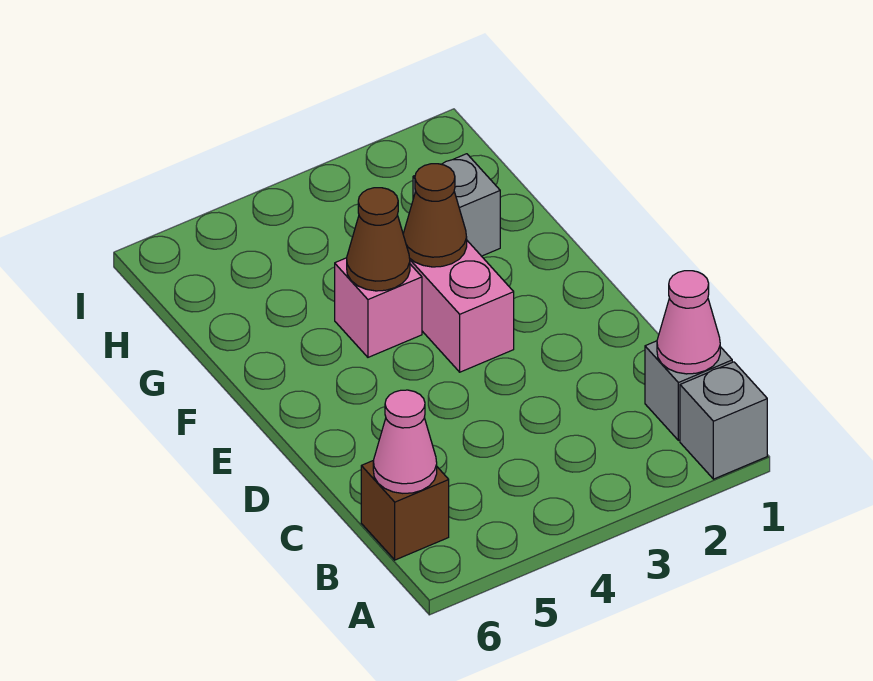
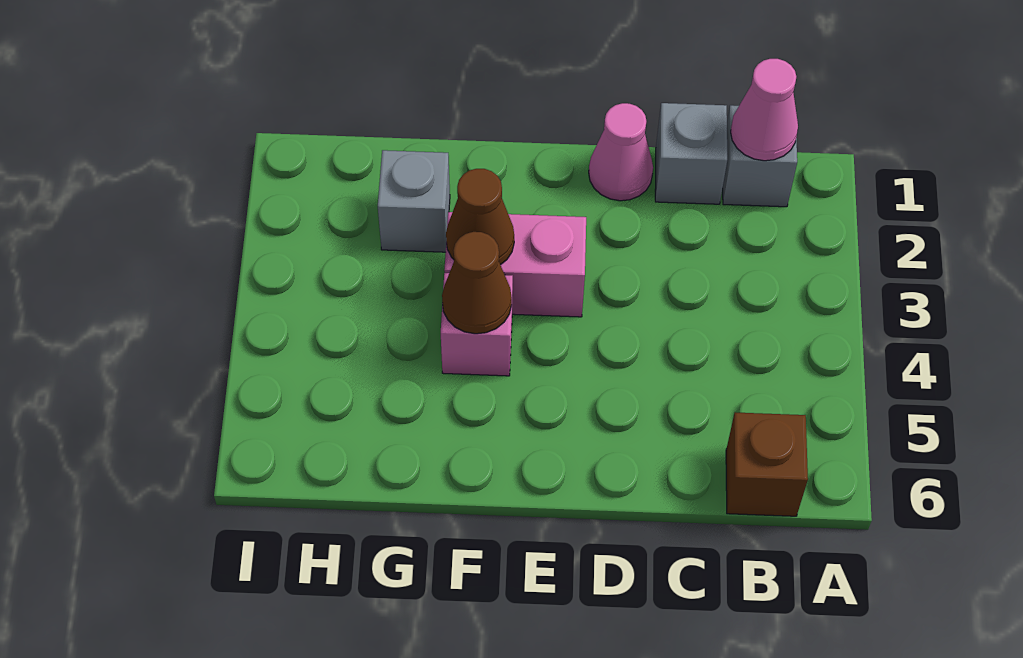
grey 1x1 brick [680,362,767,479] -> grey 1x1 brick moved to [655,103,727,204]
pink 1x1 cone [373,390,437,493] -> pink 1x1 cone moved to [589,103,653,201]

